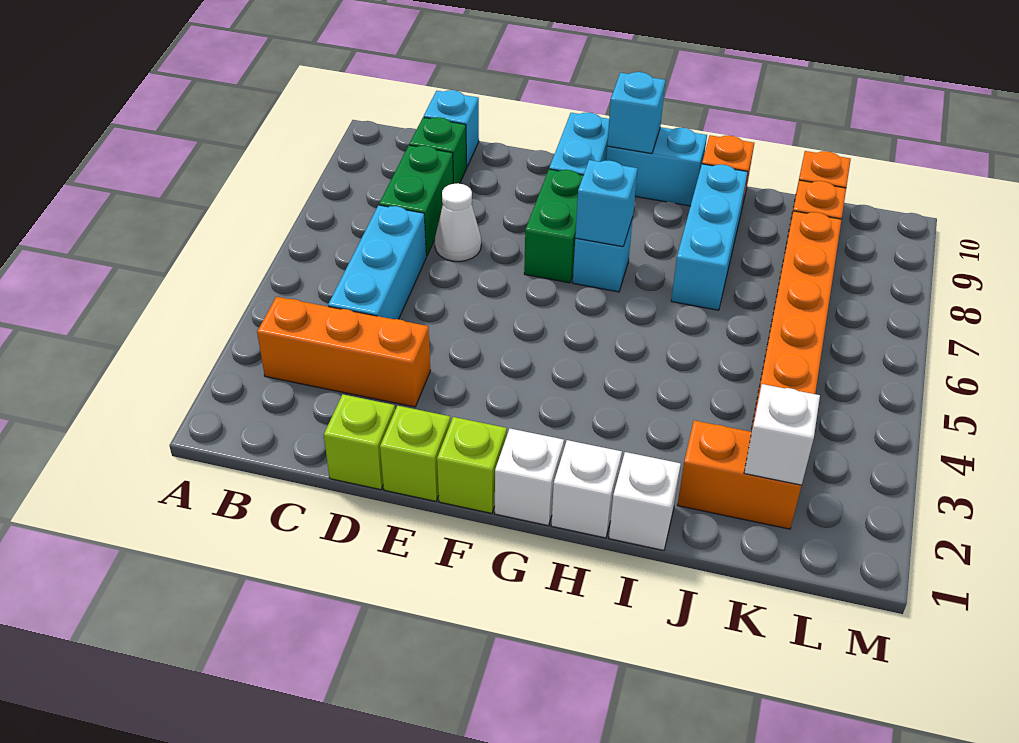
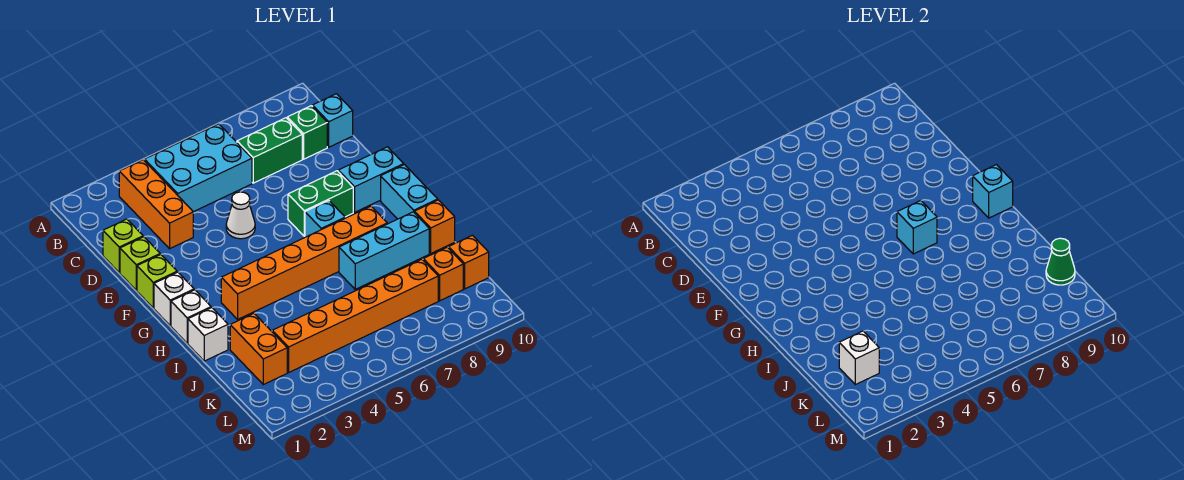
cyan 1x3 brick [328,205,426,319] -> cyan 2x3 brick [145,124,252,212]
white 1x1 cone [435,183,481,262] -> white 1x1 cone moved to [226,192,255,239]
none -> orange 1x6 brick [221,206,387,319]
none -> green 1x1 cone [1046,238,1075,285]

